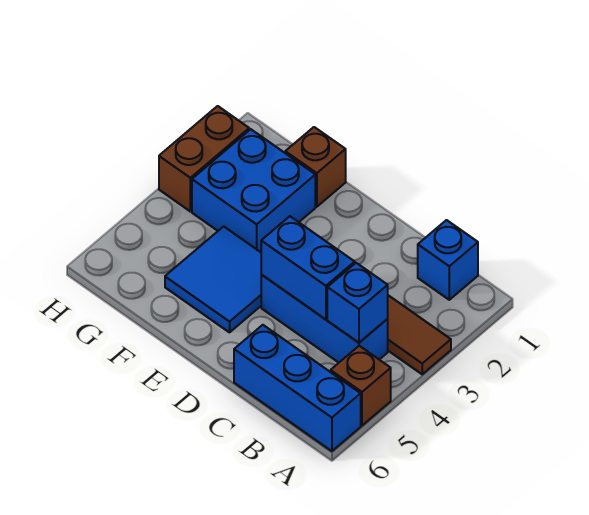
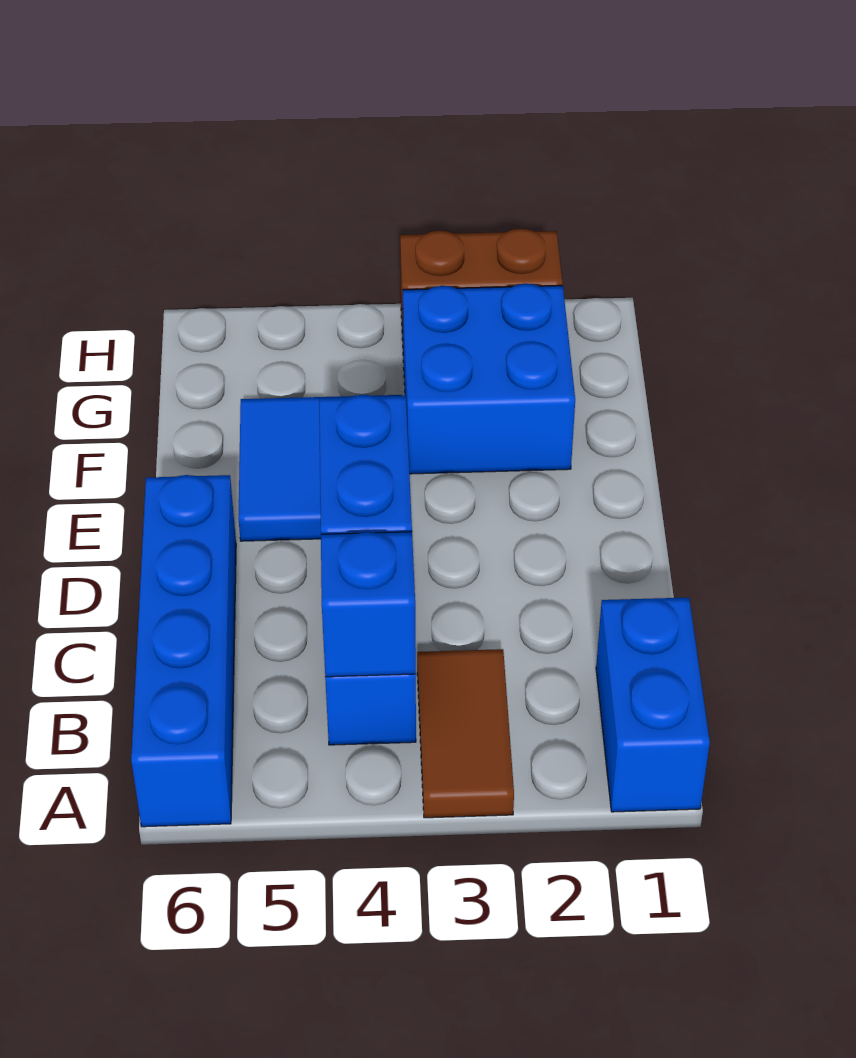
brown 1x1 brick [331,346,391,425] -> none
blue 1x3 brick [234,325,361,451] -> blue 1x4 brick [131,475,236,827]
blue 1x1 brick [418,220,478,300] -> blue 1x2 brick [596,597,710,812]
brown 1x1 brick [285,127,346,207] -> none

